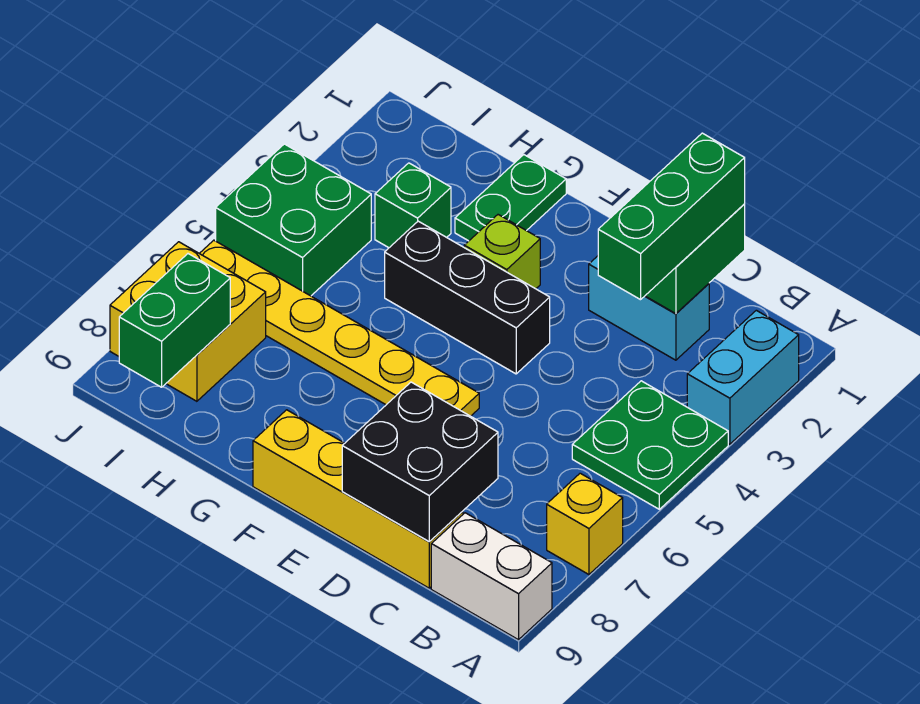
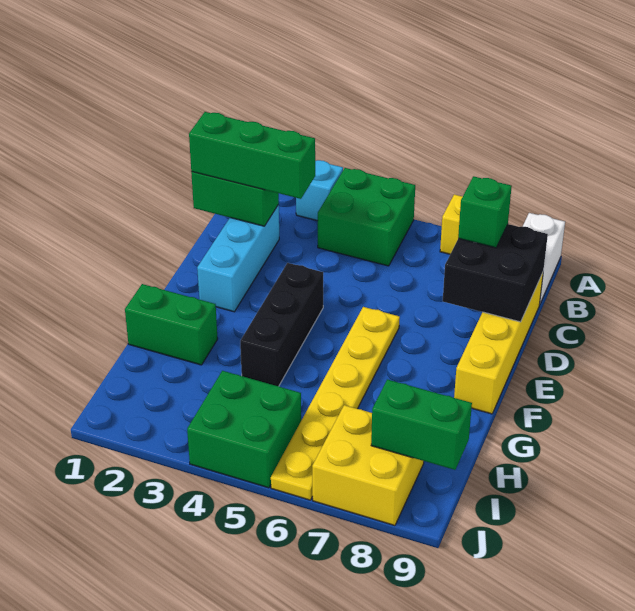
cyan 1x2 brick [687,310,799,444] -> cyan 1x1 brick [296,160,343,221]
green 2x2 plate [572,381,728,509] -> green 2x2 brick [318,168,415,266]
cyan 1x2 brick [589,256,709,360] -> cyan 1x3 brick [197,205,279,312]
lime 1x1 brick [464,215,540,289] -> none
green 1x2 plate [455,155,566,241] -> green 1x2 brick [125,284,218,365]
green 1x1 brick [375,163,451,248] -> green 1x1 brick moved to [458,176,512,248]

